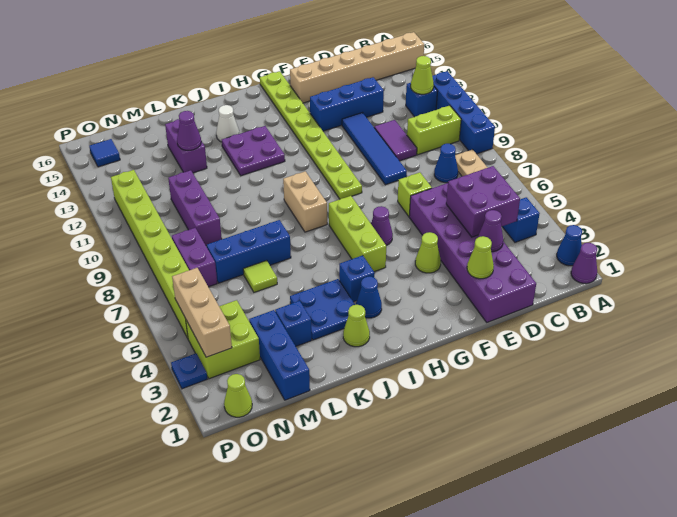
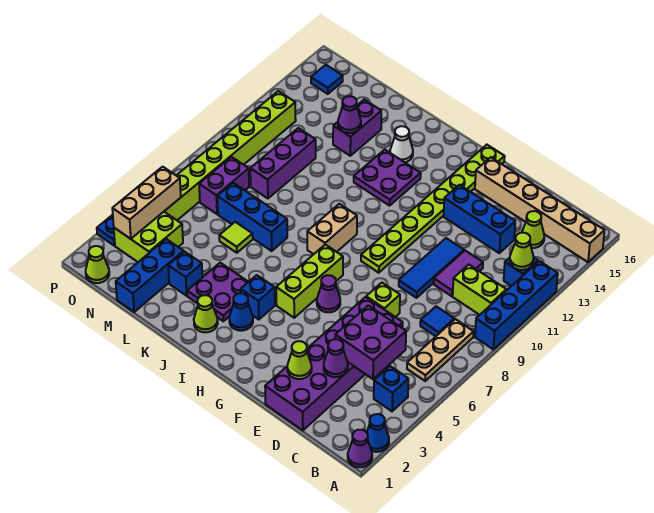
blue 1x1 cone [434,144,458,183] -> blue 1x1 tile [420,306,454,336]
blue 1x4 tile [342,113,407,185] -> blue 1x3 tile [399,238,464,298]
lime 1x1 cone [415,232,441,273] -> lime 1x1 cone moved to [522,211,544,248]
blue 2x2 plate [290,279,355,340] -> purple 2x2 plate [187,263,248,321]

